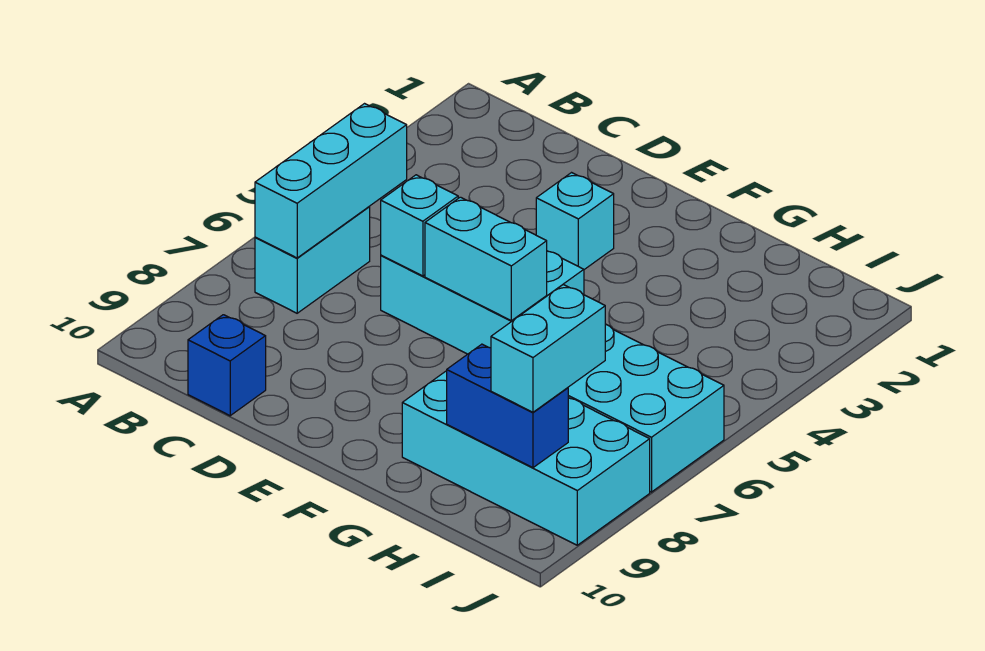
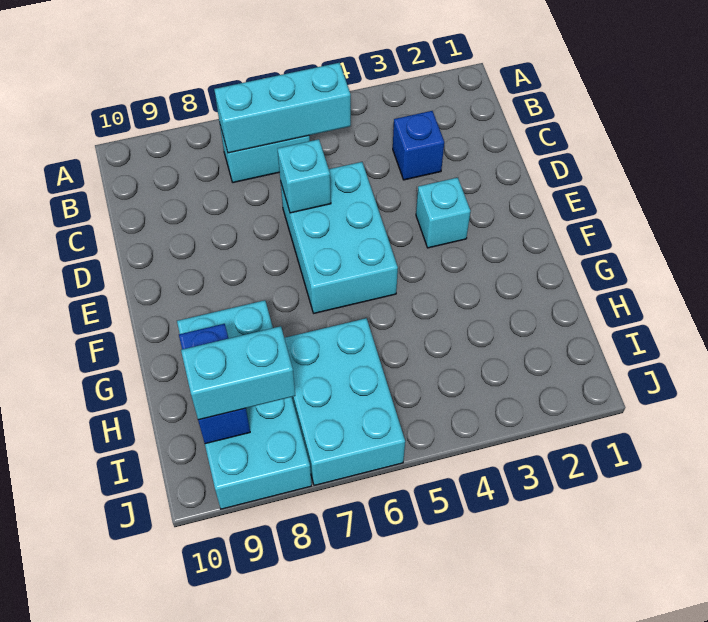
blue 1x1 brick [188,315,266,416] -> blue 1x1 brick moved to [393,111,444,180]
cyan 1x2 brick [425,197,547,321] -> none

